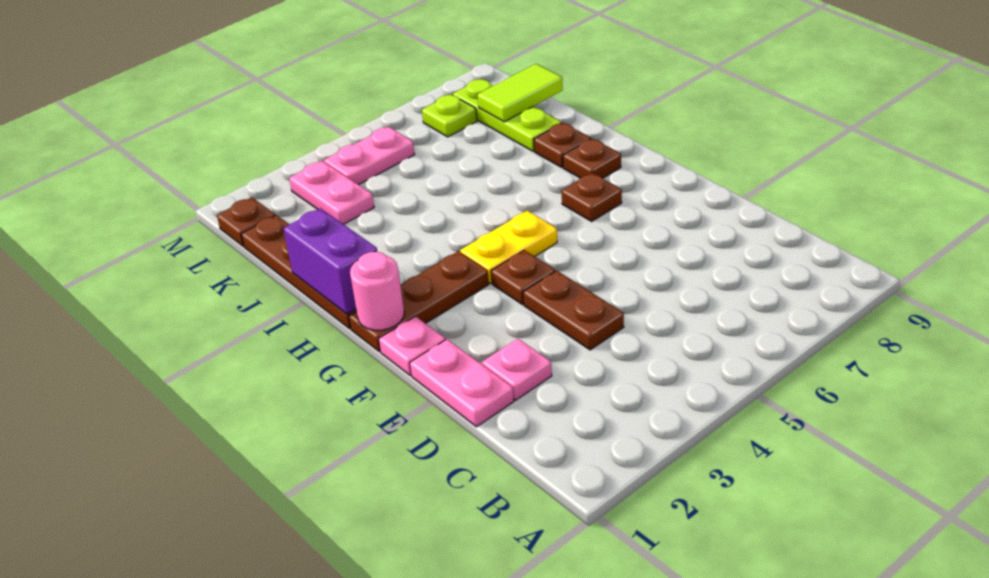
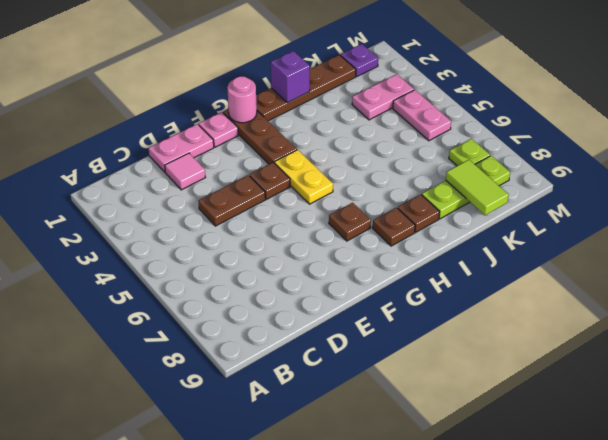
pink 1x1 plate [482,339,552,400] -> pink 1x1 tile [165,153,205,190]
purple 1x2 brick [283,208,377,314] -> purple 1x1 brick [271,51,310,103]
brown 1x1 plate [217,197,275,246] -> purple 1x1 plate [340,44,378,77]

